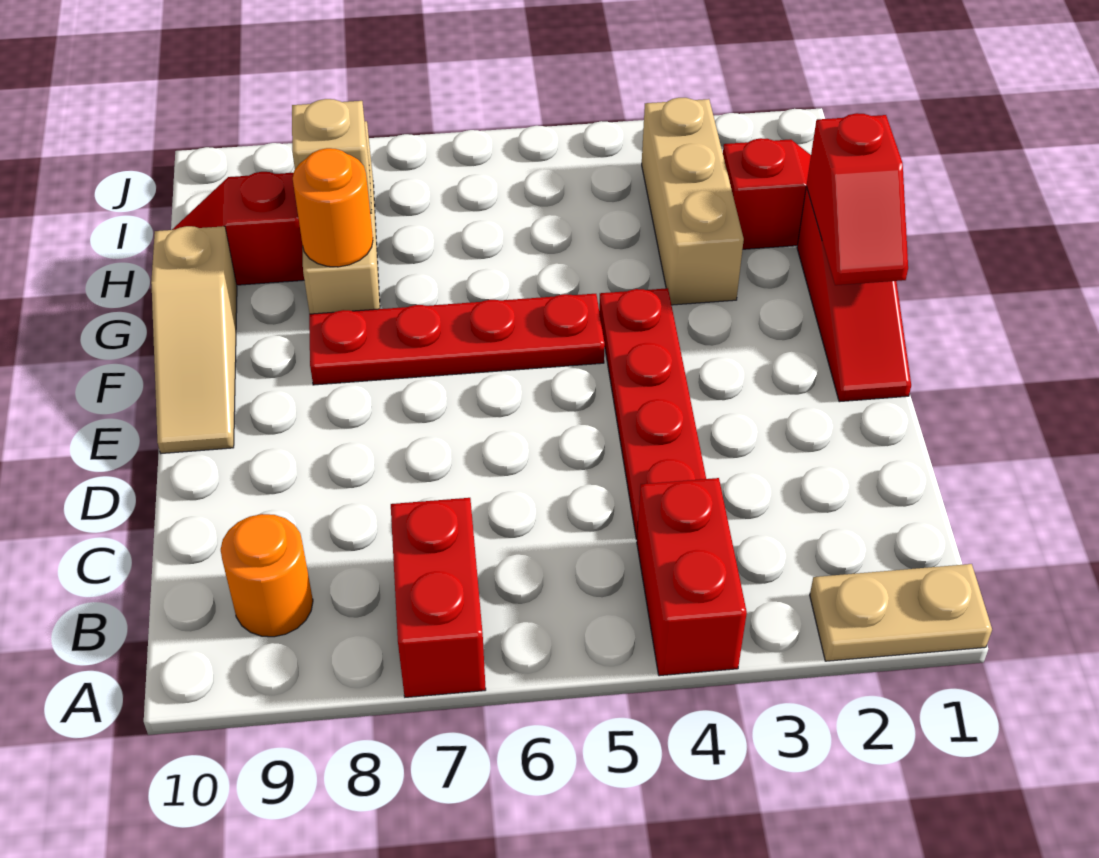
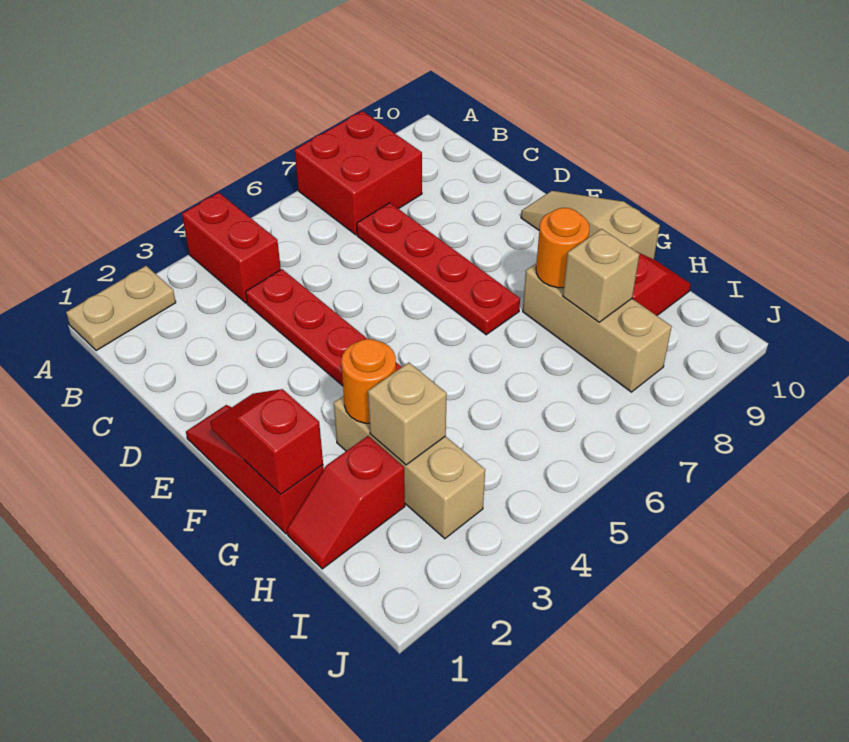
red 1x2 brick [391,498,486,697] -> red 2x2 brick [295,111,422,235]
orange 1x1 round brick [221,514,313,637] -> orange 1x1 round brick moved to [341,339,396,423]
red 1x4 plate [309,294,605,385] -> red 1x4 plate turned to [357,203,520,335]
none -> tan 1x1 brick [368,363,447,465]

